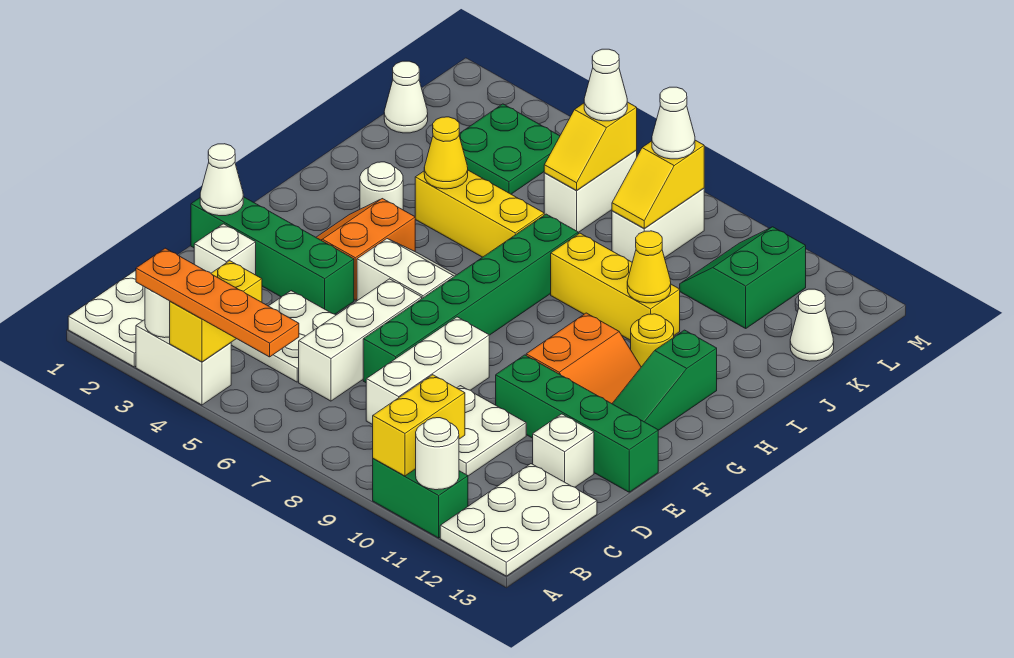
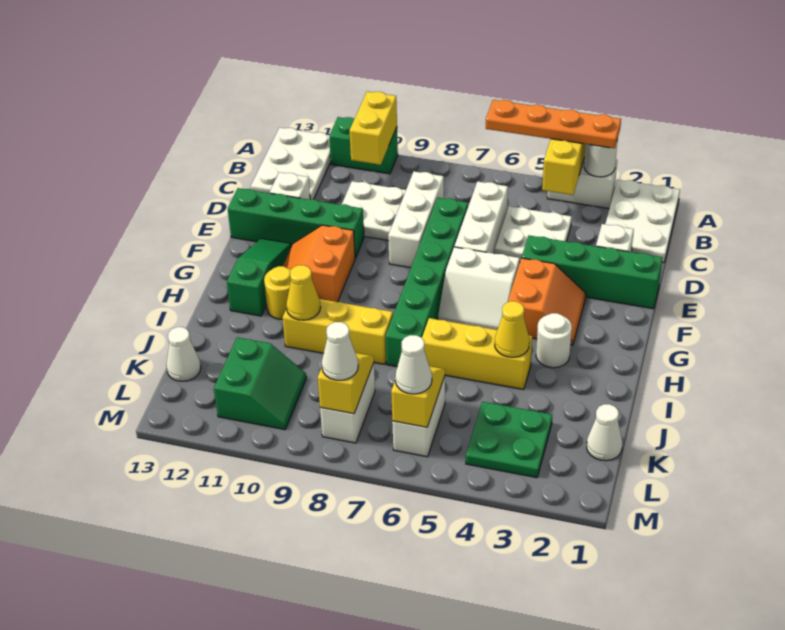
white 1x1 round brick [416,418,459,490] -> none
white 1x1 cone [200,144,243,216] -> none

